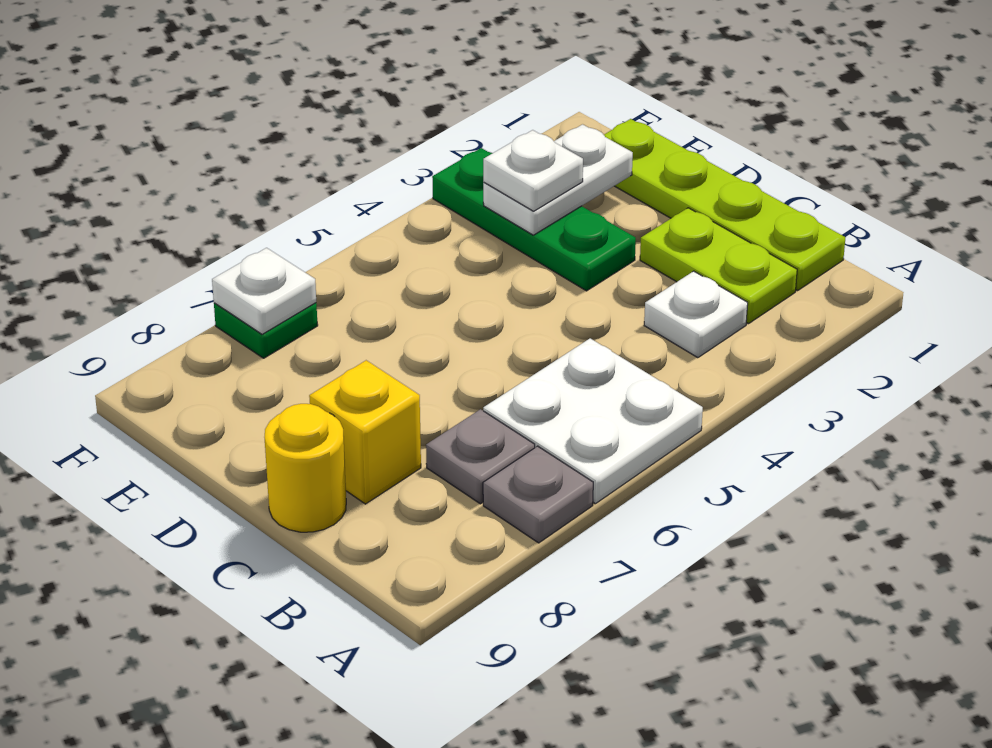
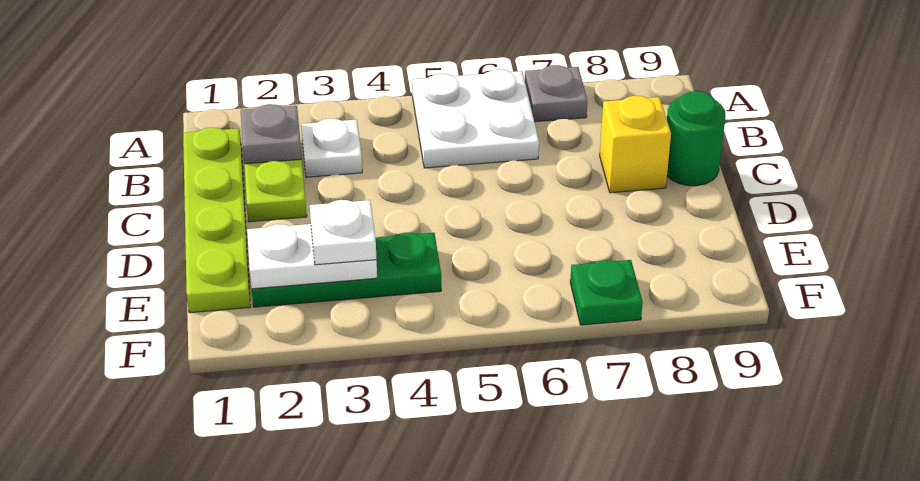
grey 1x1 plate [426,409,535,504] -> grey 1x1 plate moved to [241,104,302,164]
yellow 1x1 round brick [264,404,346,532] -> green 1x1 round brick [667,91,725,186]
green 1x3 plate [432,148,636,291] -> green 1x3 plate turned to [252,233,441,307]
white 1x1 plate [212,248,316,334] -> none

